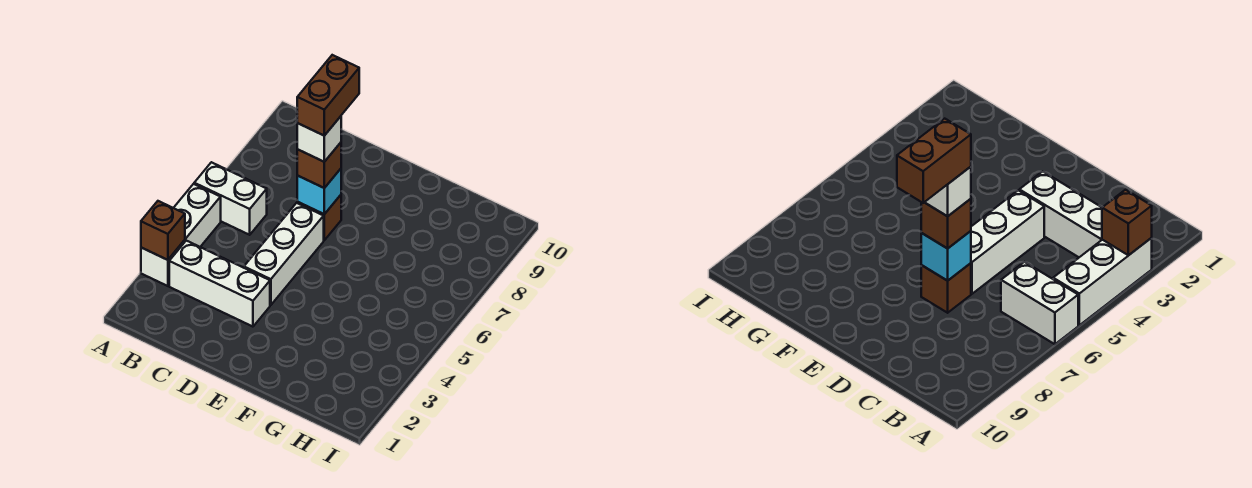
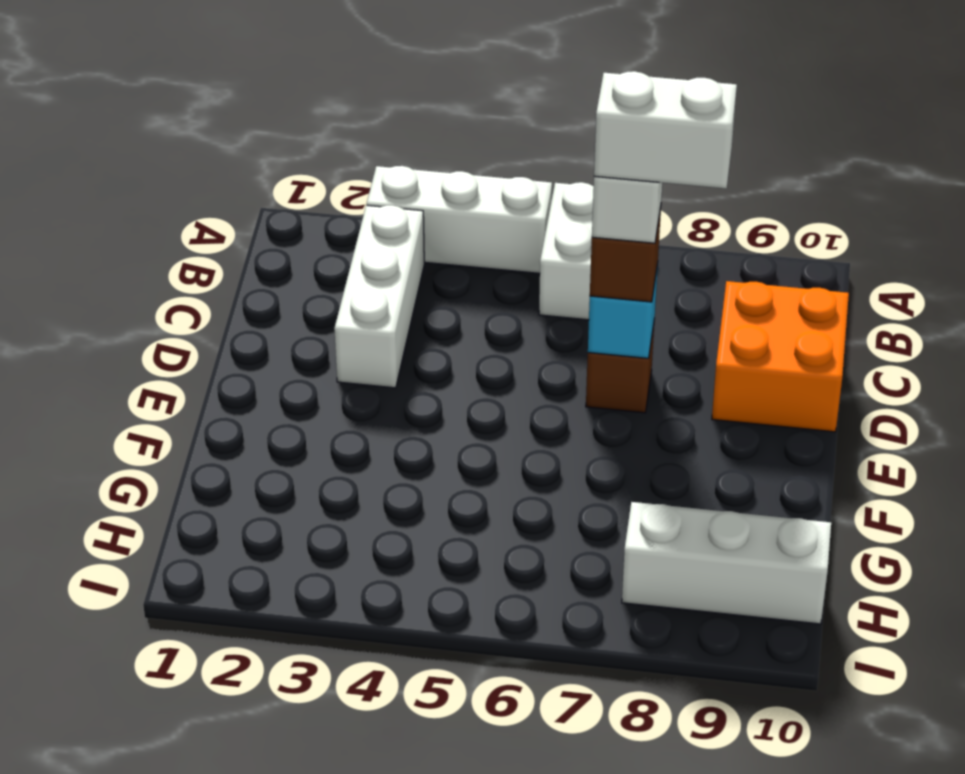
brown 1x1 brick [141,201,185,260] -> none
none -> orange 2x2 brick [712,281,849,432]
white 1x3 brick [244,203,324,305] -> white 1x3 brick moved to [622,502,831,624]
brown 1x2 brick [297,55,359,136] -> white 1x2 brick [594,71,737,189]

